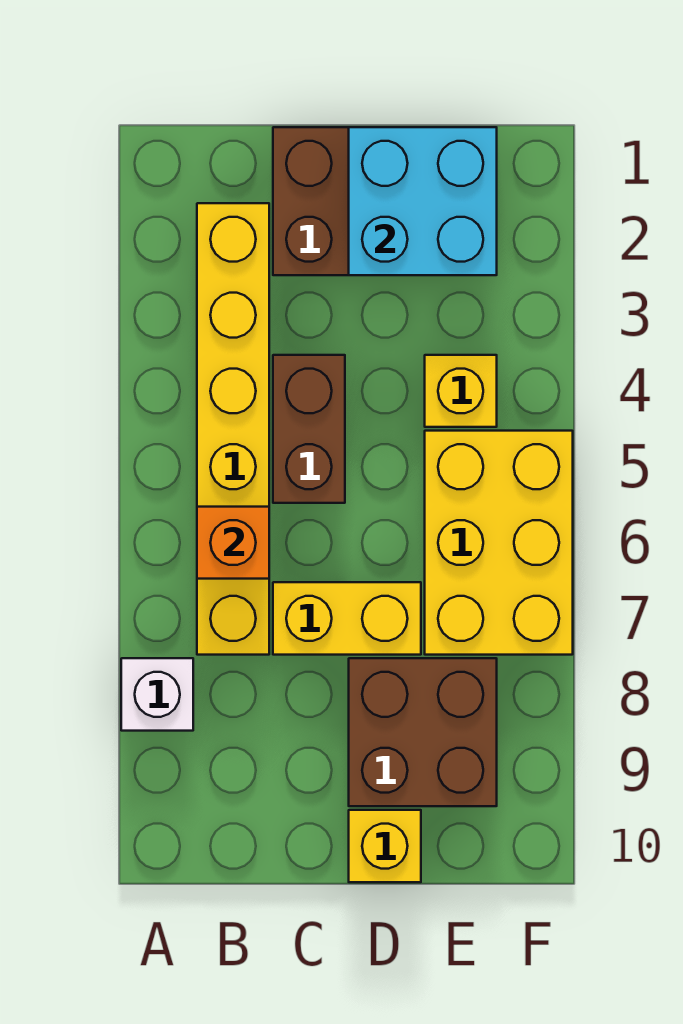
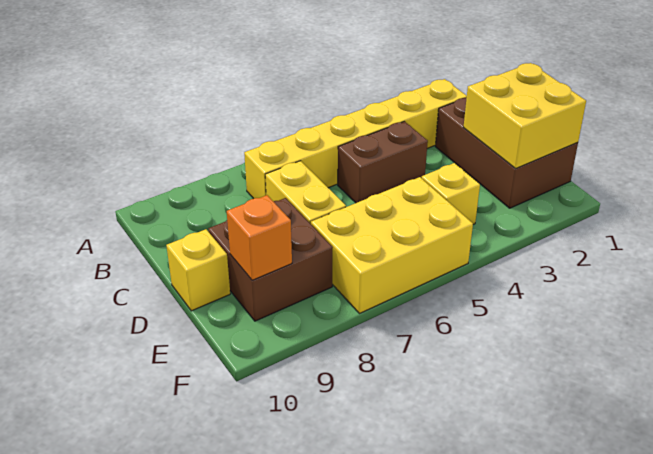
white 1x1 brick [121,658,193,731] -> none
orange 1x1 brick [197,507,269,579] -> orange 1x1 brick moved to [227,195,292,280]
cyan 2x2 brick [349,127,497,275] -> yellow 2x2 brick [463,63,586,168]

